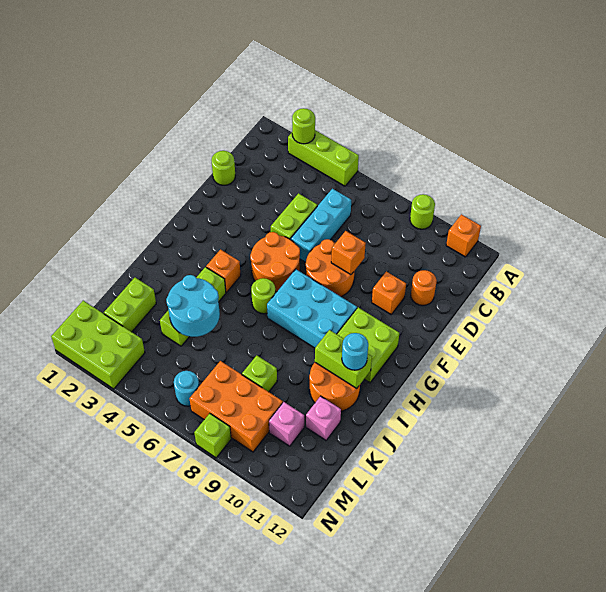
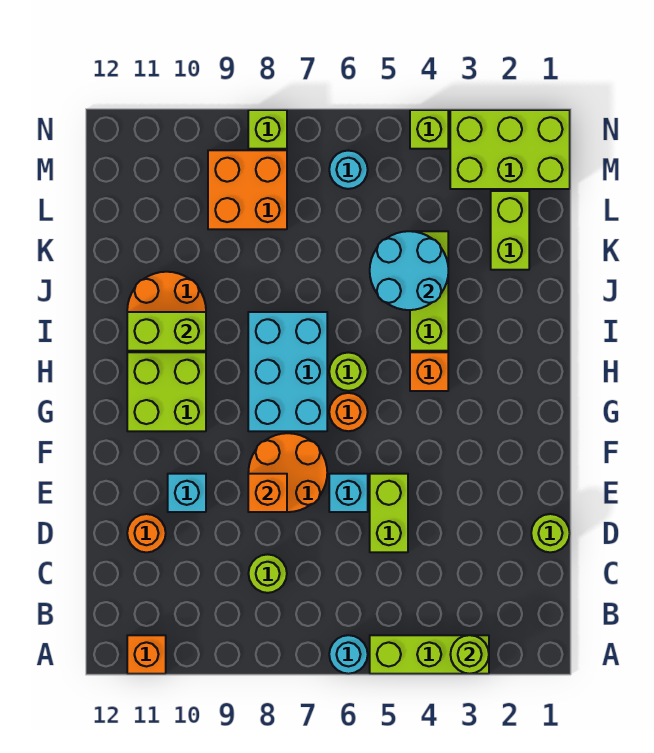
lime 1x1 round brick [410,194,435,229] -> lime 1x1 round brick moved to [248,554,287,593]
cyan 1x3 brick [291,189,351,262] -> cyan 1x1 brick [329,474,368,512]
orange 1x1 brick [372,271,406,314] -> cyan 1x1 brick [168,474,206,512]
orange 2x2 round brick [250,232,300,292] -> orange 1x1 round brick [329,393,368,431]
cyan 2x3 brick [267,269,357,348] -> cyan 2x3 brick turned to [248,312,327,431]
cyan 1x1 round brick [342,333,368,370] -> cyan 1x1 round brick moved to [329,635,368,674]
lime 1x1 brick [242,356,277,392] -> lime 1x1 brick moved to [410,110,448,149]
pink 1x1 brick [306,396,341,440] -> none
orange 2x3 brick [190,361,283,452] -> orange 2x2 brick [208,150,287,229]
pink 1x1 brick [269,402,304,446] -> none

